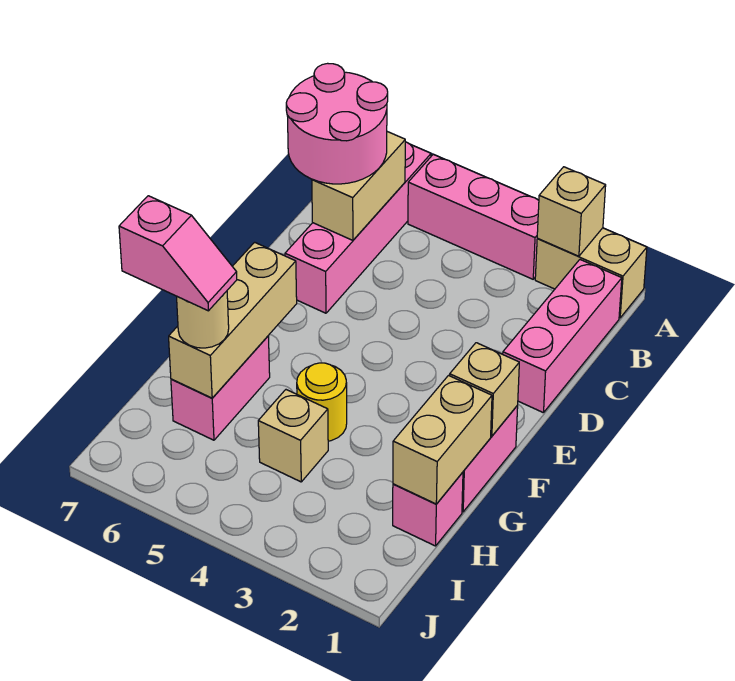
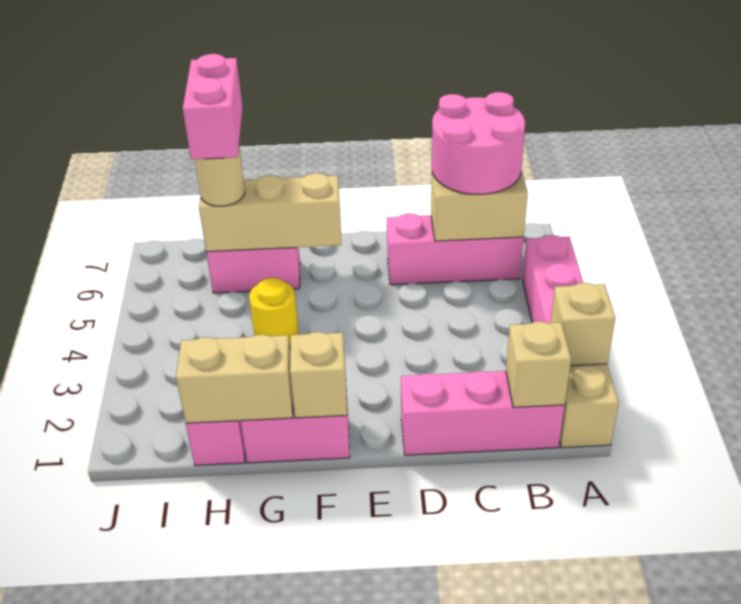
pink 1x4 brick [285,142,431,313] -> pink 1x3 brick [387,214,524,285]
tan 1x1 brick [258,390,328,482] -> tan 1x1 brick moved to [506,322,571,407]
pink 1x2 slope [119,196,237,311] -> pink 1x2 brick [183,54,243,160]

